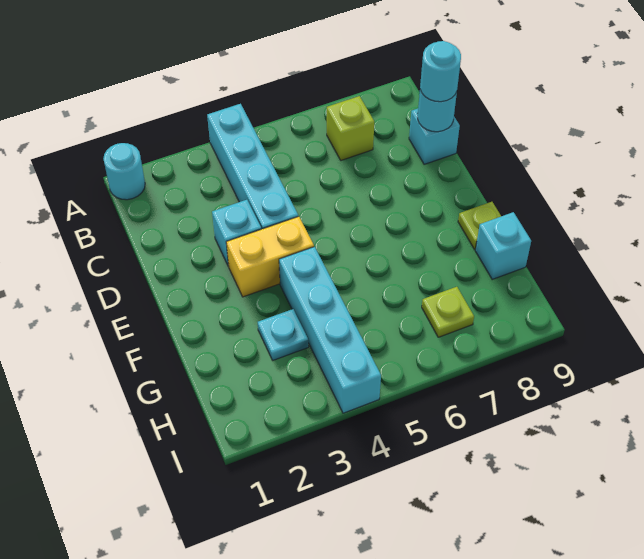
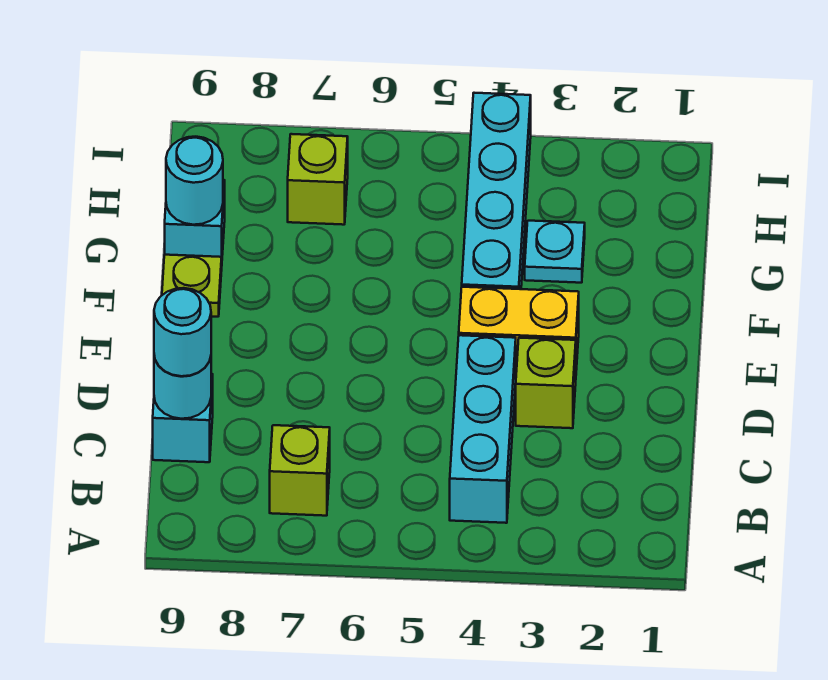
cyan 1x1 round brick [103,143,145,200] -> cyan 1x1 round brick moved to [166,137,223,225]
cyan 1x4 brick [207,104,298,229] -> cyan 1x3 brick [450,335,516,523]
cyan 1x1 brick [212,200,261,266] -> lime 1x1 brick [516,338,576,428]
lime 1x1 plate [422,287,474,337] -> lime 1x1 brick [288,134,348,225]

